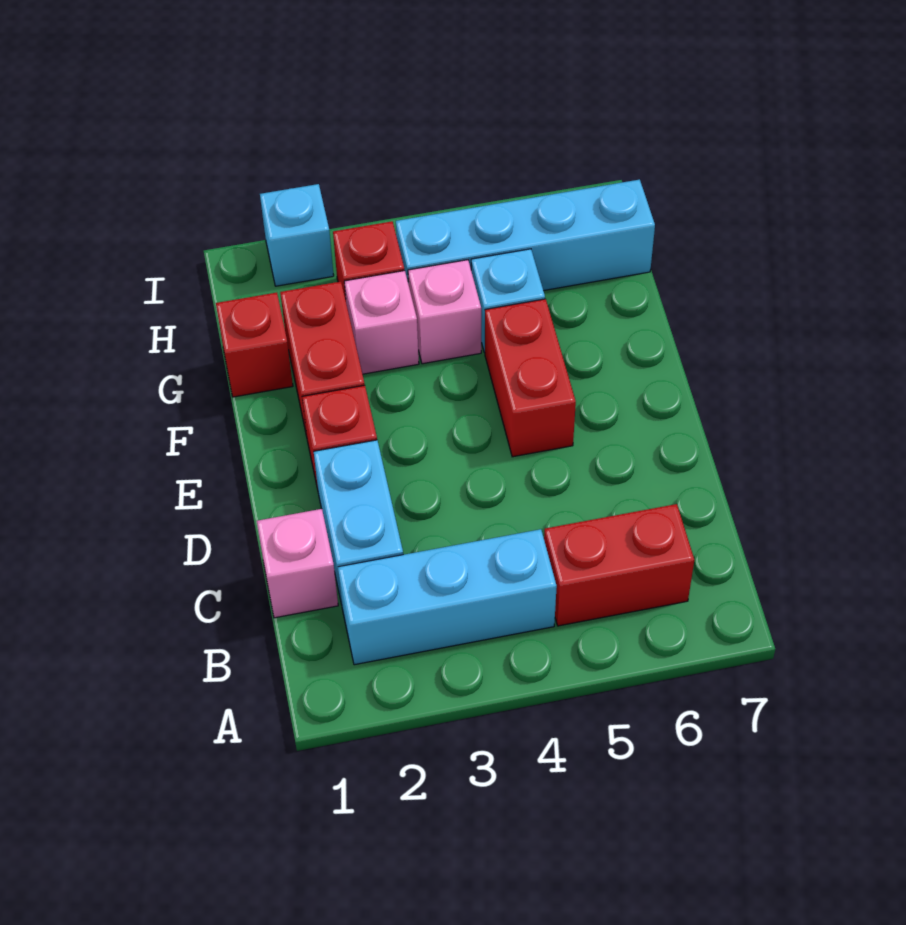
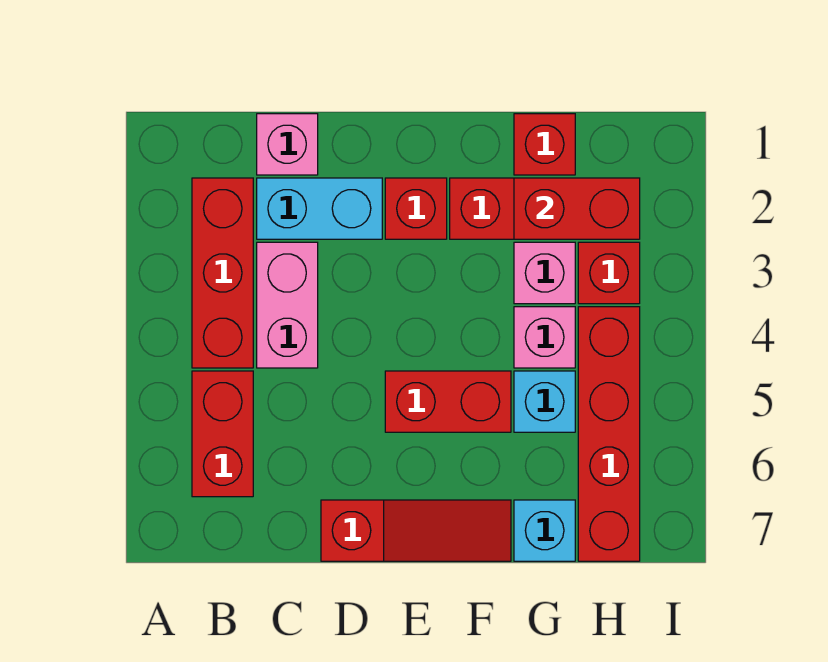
cyan 1x3 brick [338,529,557,665] -> red 1x3 brick [192,178,253,368]
none -> pink 1x2 brick [257,242,318,368]
none -> red 1x3 slope [321,500,511,561]
none -> red 1x2 brick [514,178,640,239]
cyan 1x4 brick [396,179,655,291] -> red 1x4 brick [578,307,640,561]
cyan 1x1 brick [260,184,334,286] -> cyan 1x1 brick moved to [514,500,575,561]

